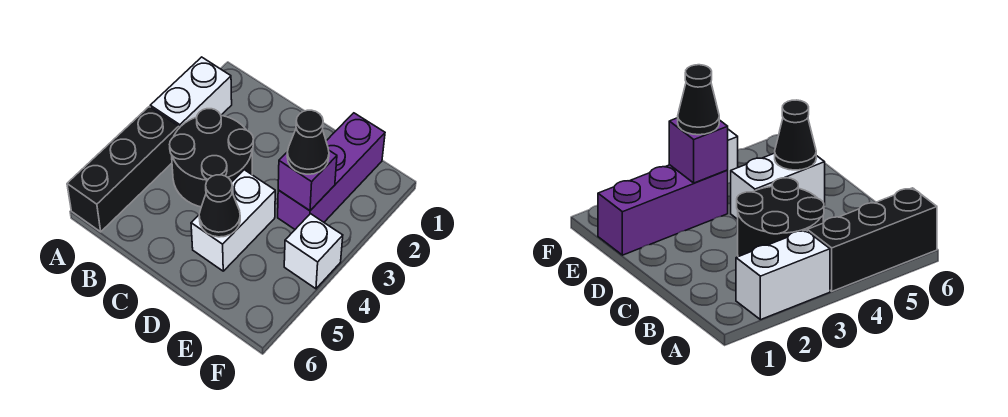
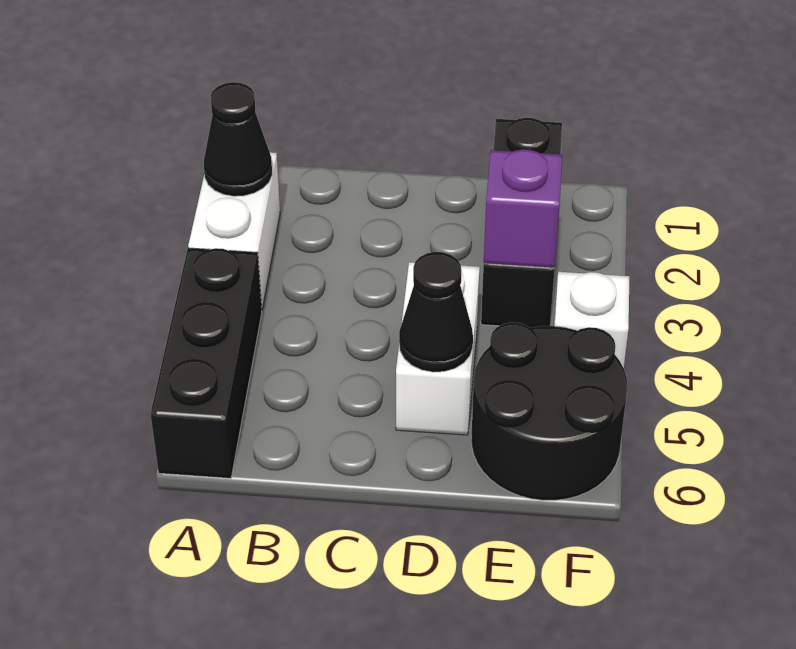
black 2x2 round brick [170,109,253,207] -> black 2x2 round brick moved to [471,322,628,500]
purple 1x3 brick [278,113,385,229] -> black 1x3 brick [481,118,562,327]
black 1x1 cone [287,110,329,174] -> black 1x1 cone moved to [204,82,272,196]

